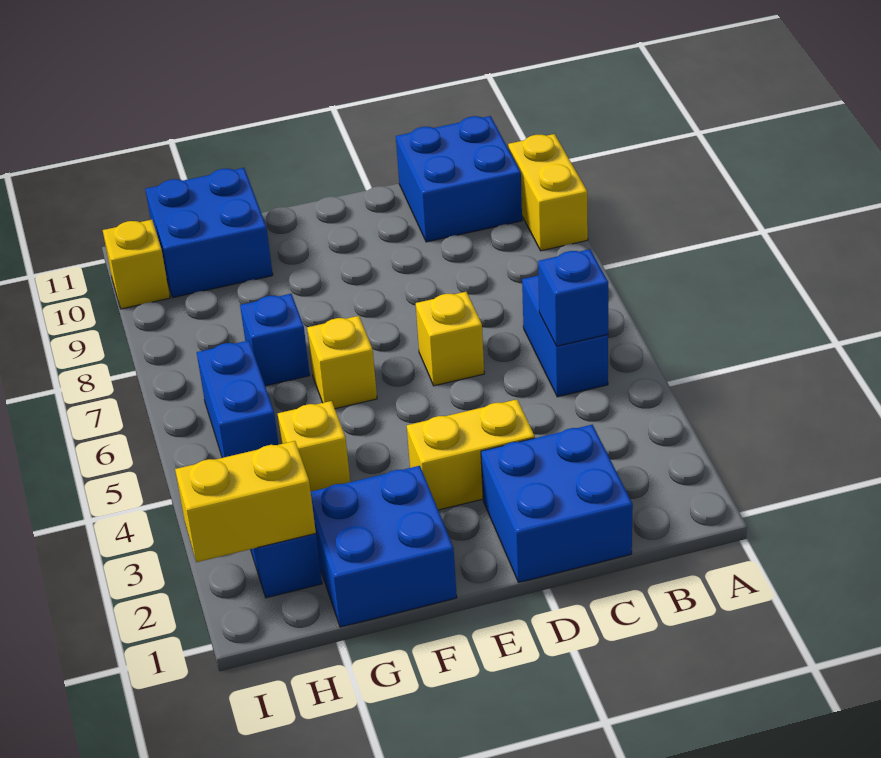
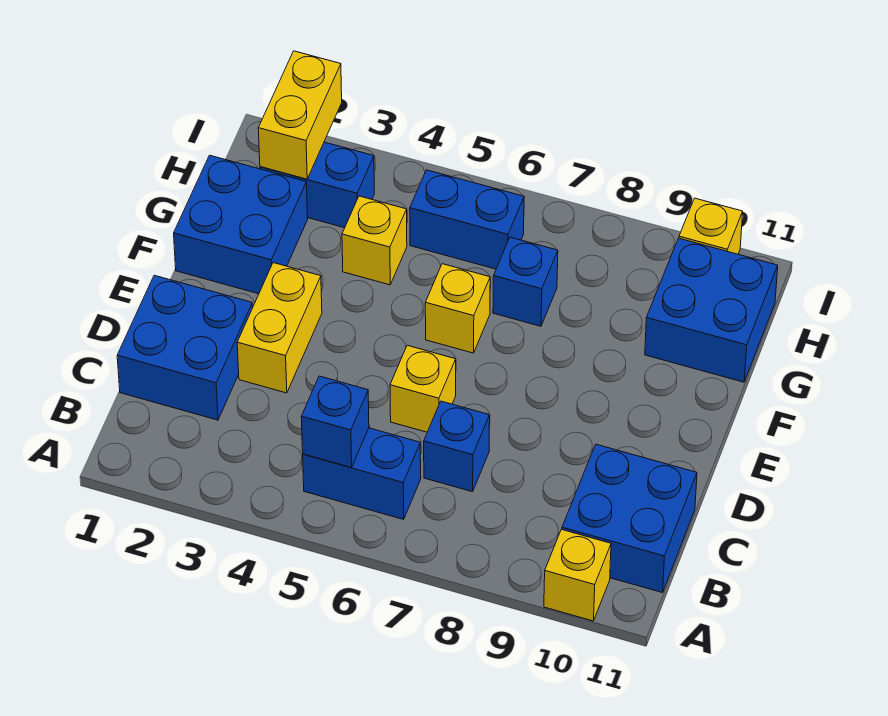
yellow 1x2 brick [508,134,588,251] -> yellow 1x1 brick [544,530,611,621]
none -> blue 1x1 brick [424,401,490,492]

